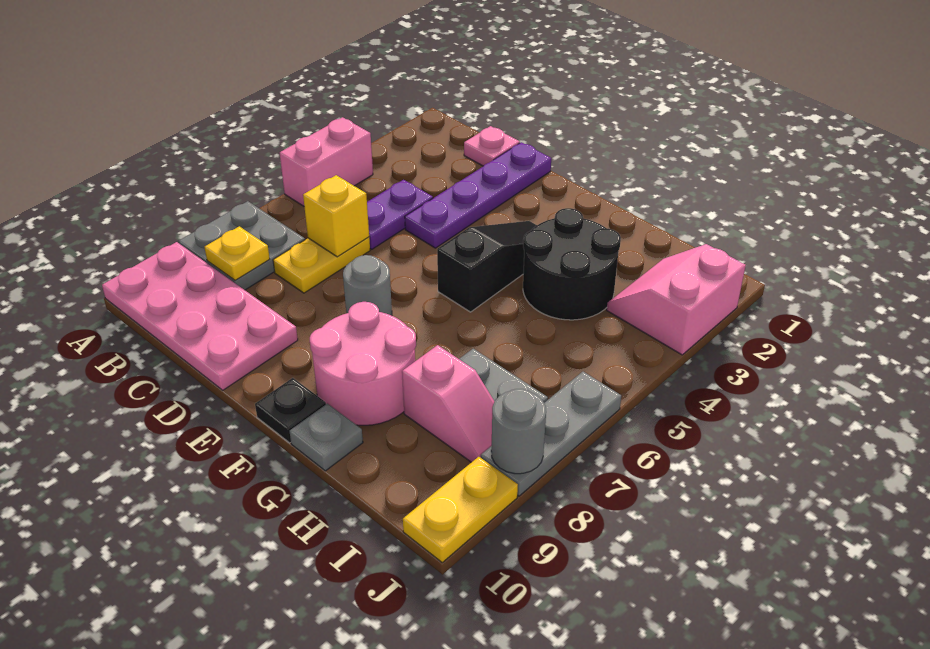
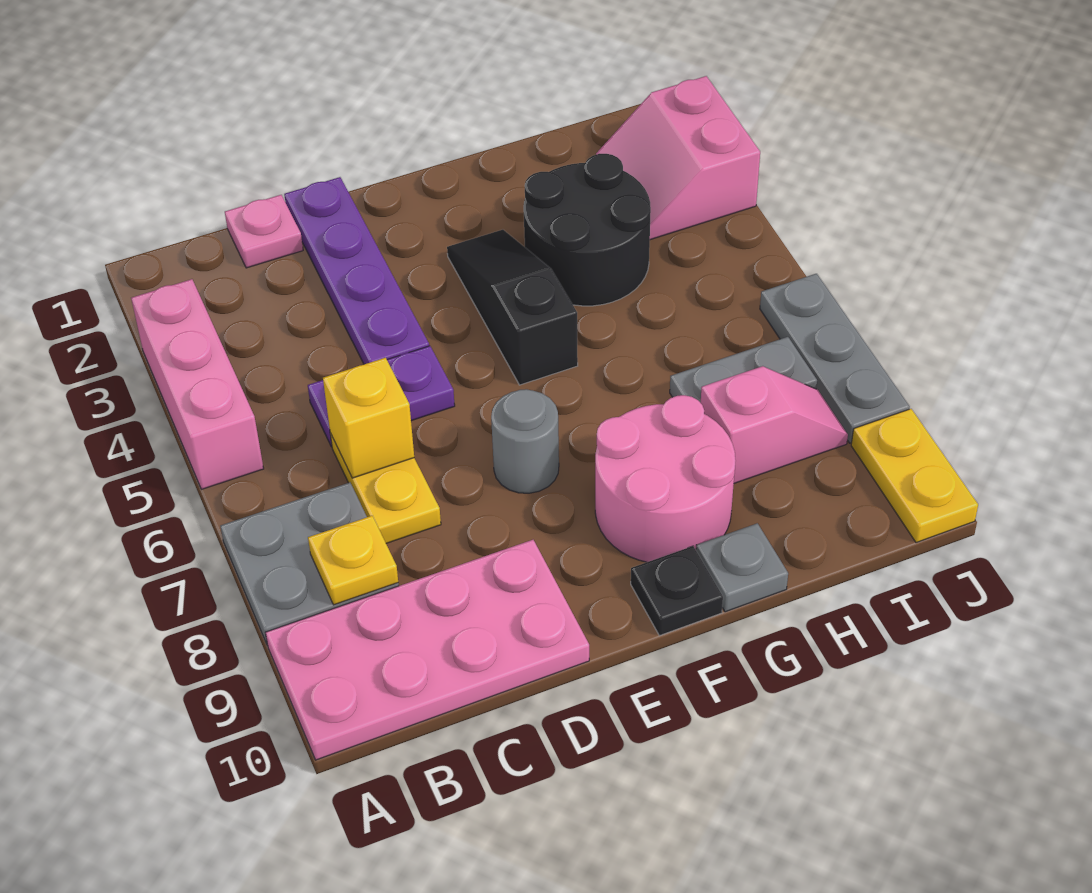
pink 1x2 brick [280,117,373,206] -> pink 1x3 brick [131,279,264,489]
purple 1x2 plate [367,180,433,249] -> purple 1x2 plate turned to [308,346,455,447]
grey 1x1 round brick [491,389,546,474] -> none

